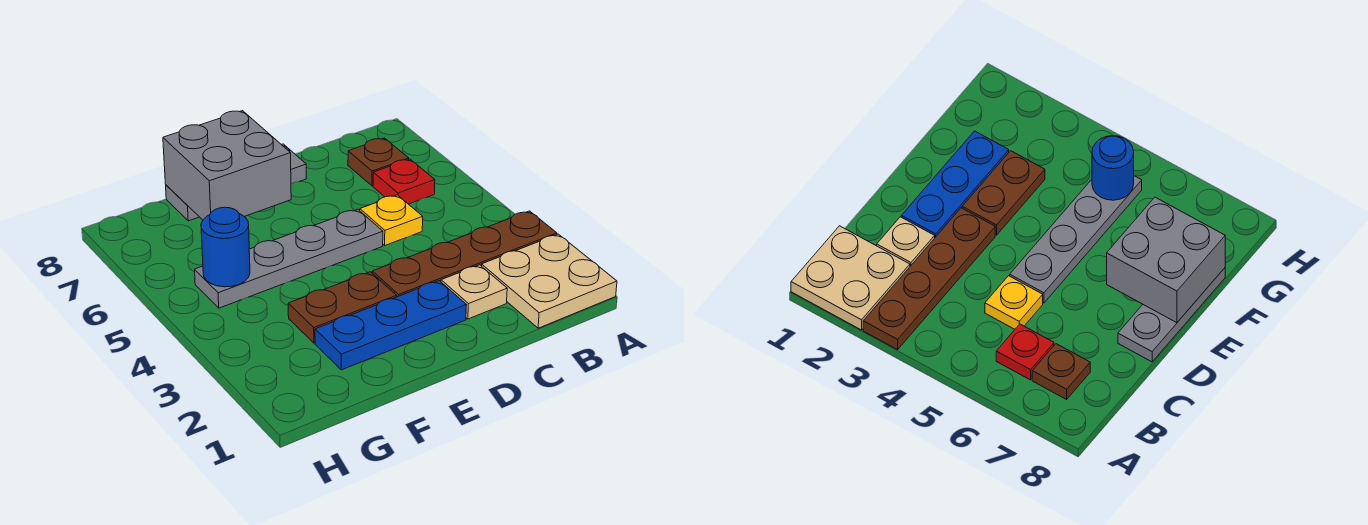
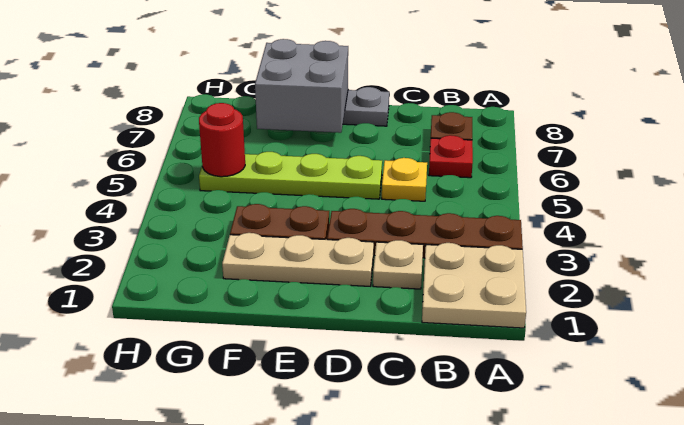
blue 1x3 plate [315,281,467,370] -> tan 1x3 plate [222,233,374,286]
grey 1x4 plate [195,209,383,308] -> lime 1x4 plate [199,152,382,199]
blue 1x1 round brick [201,207,250,287] -> red 1x1 round brick [199,103,245,177]

